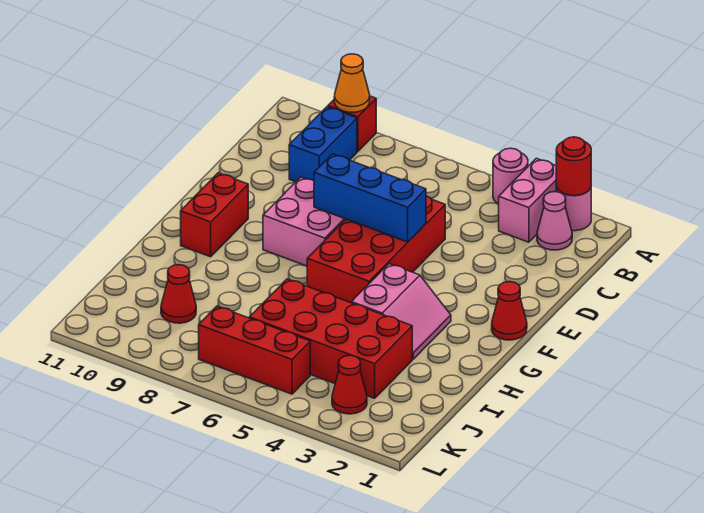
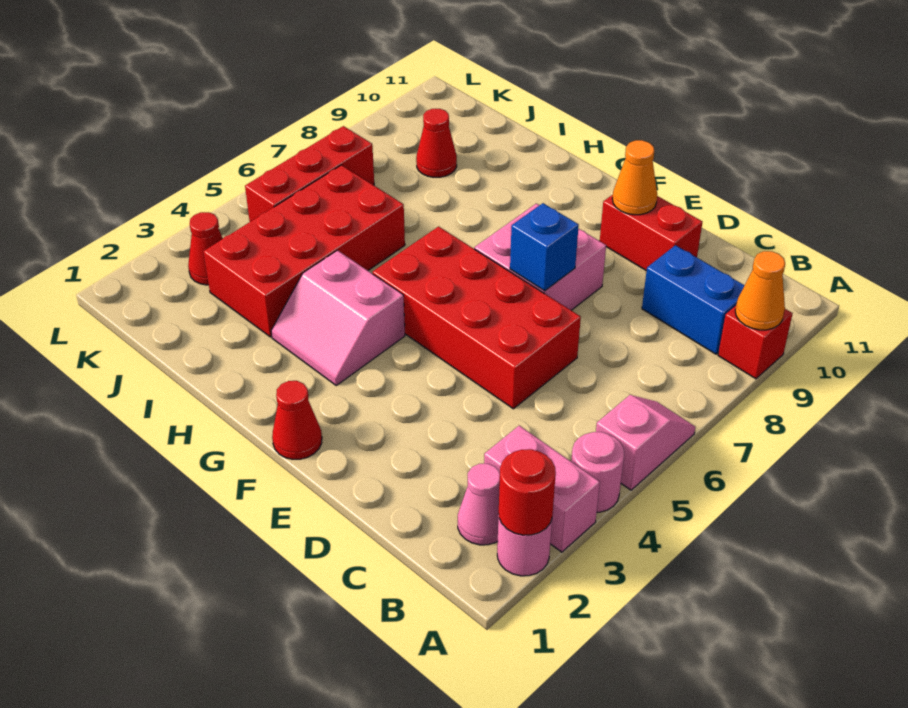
none -> pink 1x2 slope [596,395,695,490]
blue 1x3 brick [314,154,426,242] -> blue 1x1 brick [510,203,579,291]
none -> orange 1x1 cone [612,140,657,215]
red 1x2 brick [181,173,248,257] -> red 1x2 brick moved to [600,195,702,271]

